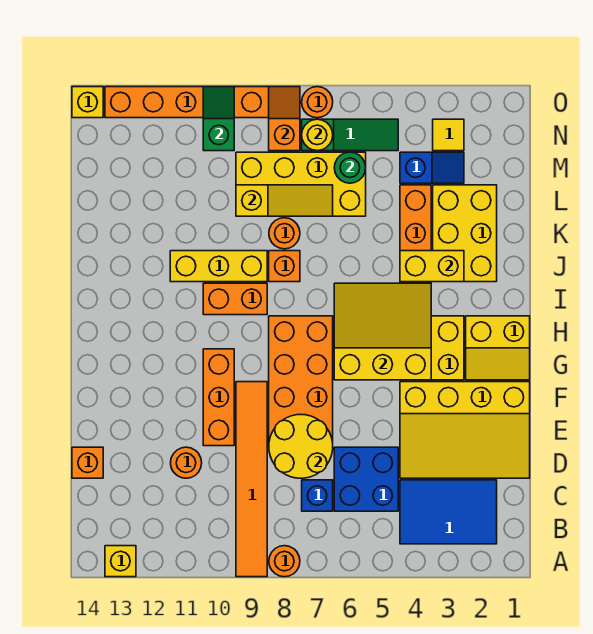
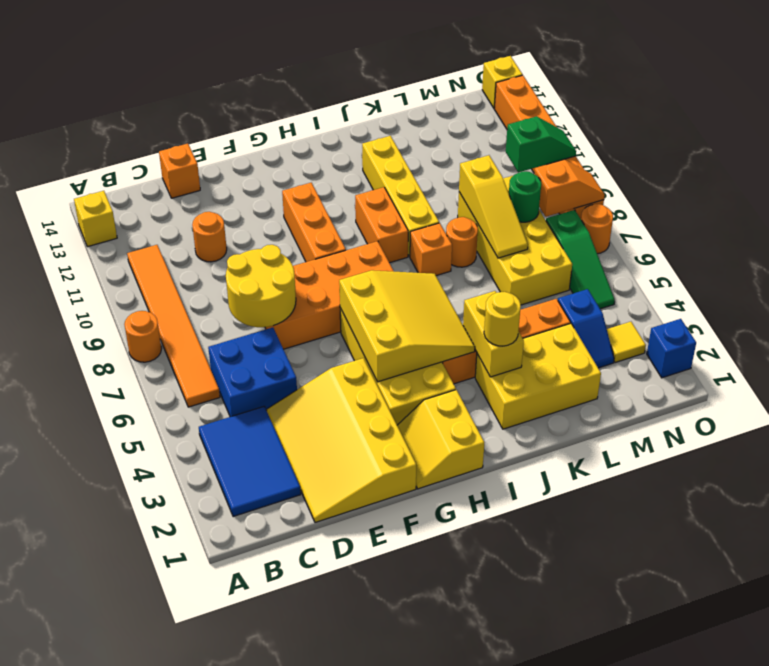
orange 1x6 tile [236,382,267,577] -> orange 1x6 tile turned to [127,245,220,407]
blue 1x1 brick [302,480,333,511] -> blue 1x1 brick moved to [647,319,696,378]
orange 1x3 brick [203,349,234,446] -> orange 1x3 brick turned to [282,183,346,262]
yellow 1x3 brick [170,251,267,282] -> yellow 1x4 brick [362,136,439,257]
green 1x1 round brick [334,152,366,183] -> green 1x1 round brick moved to [509,171,541,222]
yellow 1x1 round brick [302,119,333,151] -> yellow 1x1 round brick moved to [484,292,521,346]

